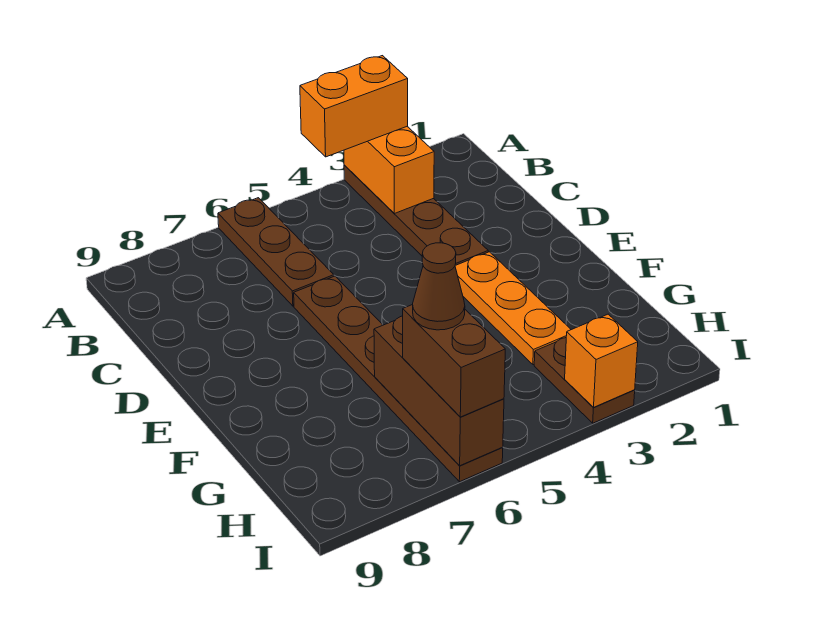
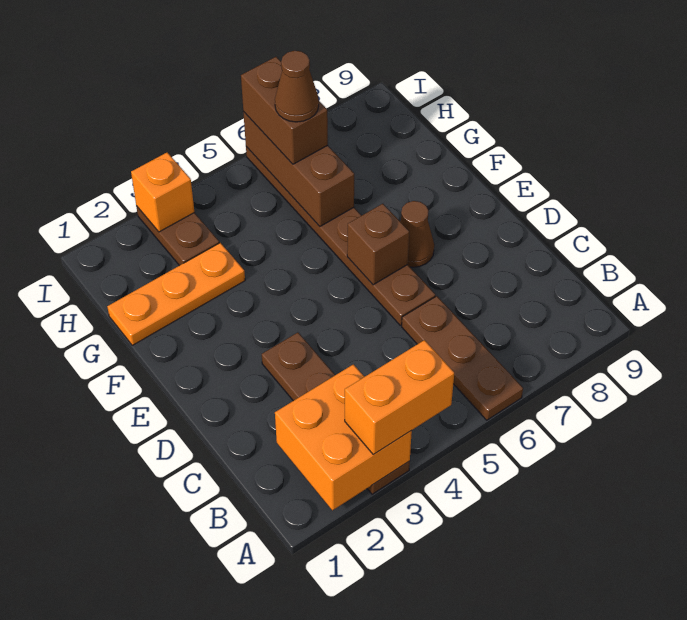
orange 1x2 brick [344,127,434,214] -> orange 2x2 brick [275,364,412,510]
orange 1x3 plate [455,252,571,365] -> orange 1x3 plate turned to [107,243,245,345]
none -> brown 1x1 brick [347,204,409,285]
none -> brown 1x1 cone [400,201,434,267]

